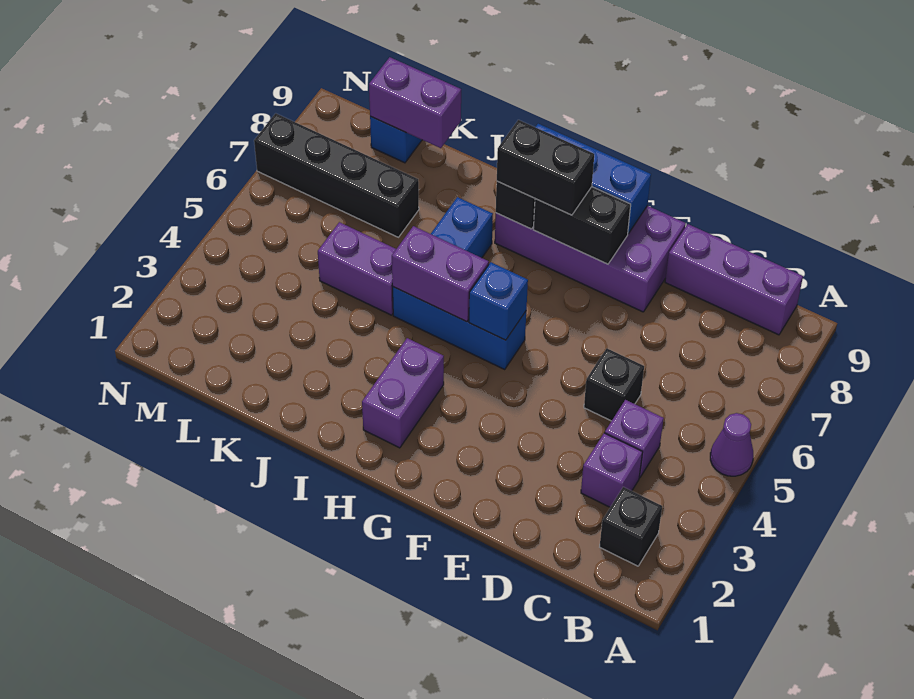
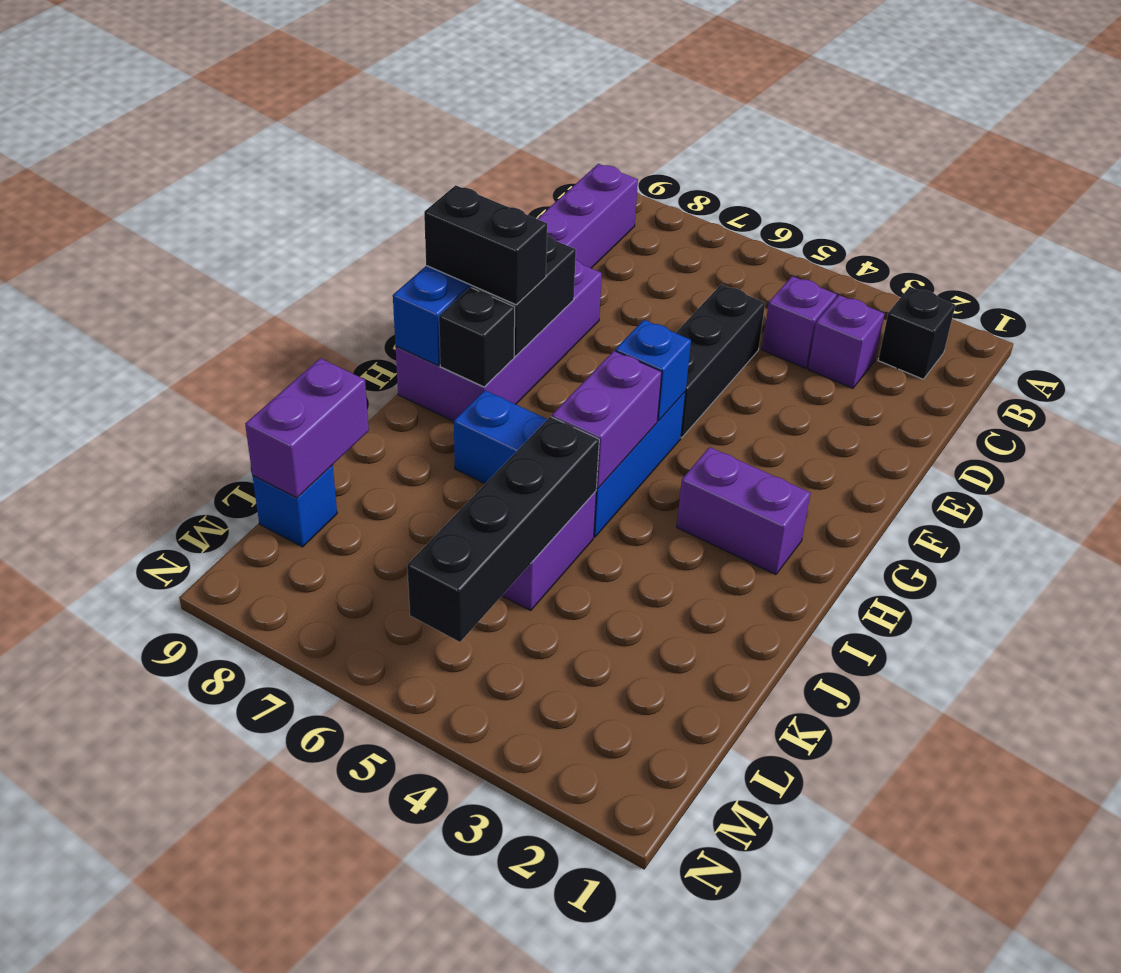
purple 1x1 cone [710,413,753,476] -> none
black 1x1 brick [584,348,644,421] -> black 1x3 brick [676,284,765,438]
black 1x2 brick [497,120,594,215] -> black 1x2 brick turned to [424,185,547,305]
black 1x4 brick [254,113,419,237] -> black 1x4 brick moved to [407,417,599,642]

